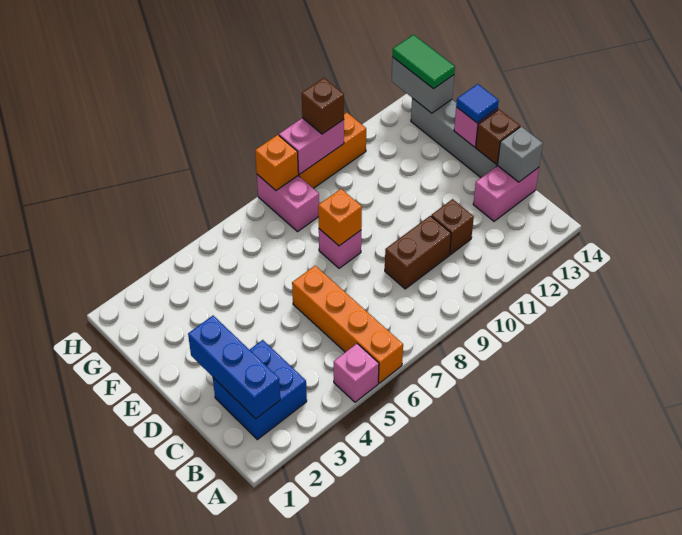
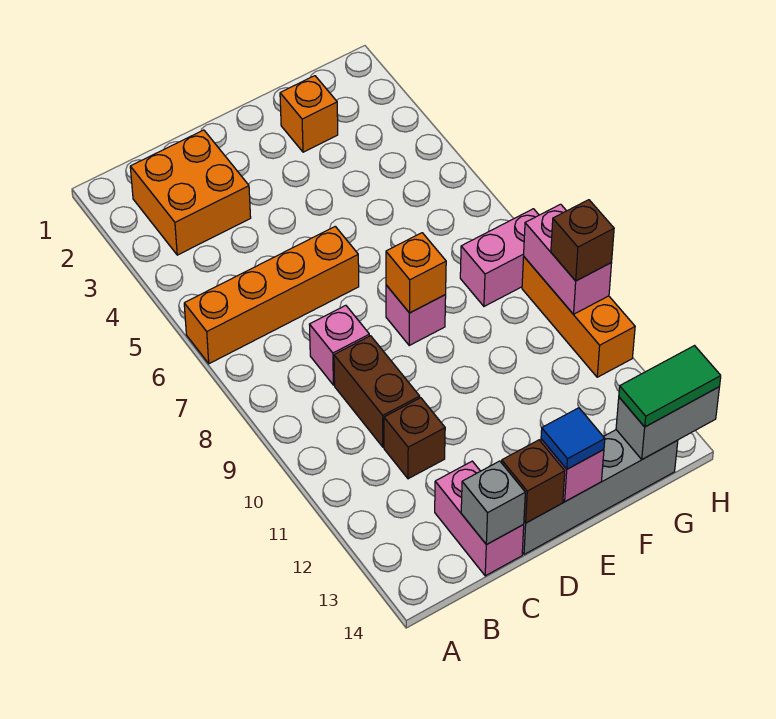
pink 1x1 brick [334,344,379,402] -> pink 1x1 brick moved to [309,305,369,385]
blue 2x2 brick [213,340,307,440] -> orange 2x2 brick [130,130,251,255]
blue 1x3 brick [188,316,280,419] -> none
orange 1x1 brick [255,135,298,190] -> orange 1x1 brick moved to [280,76,338,152]

